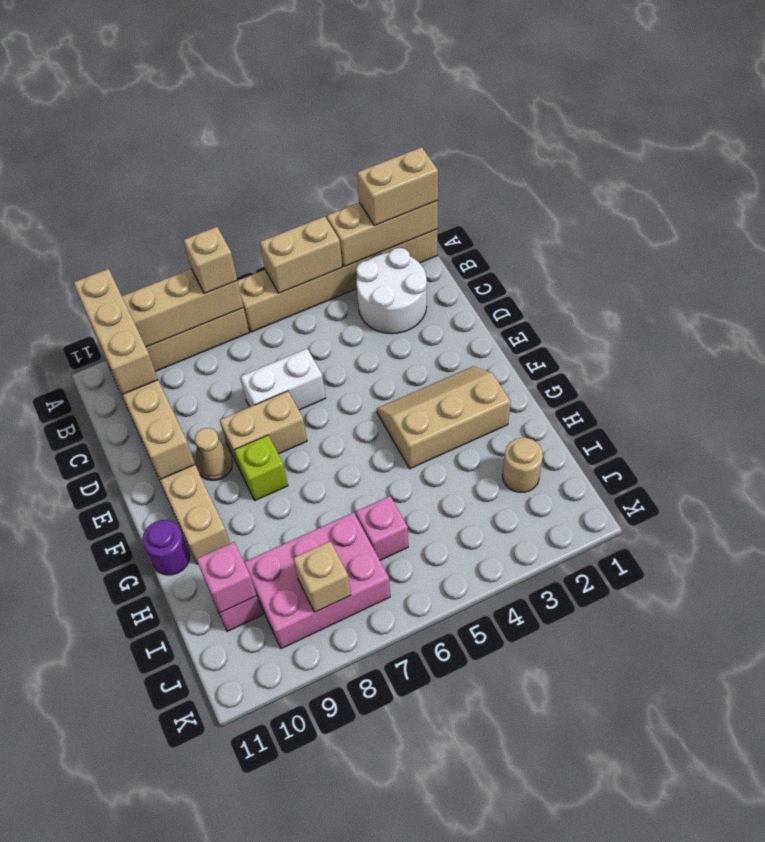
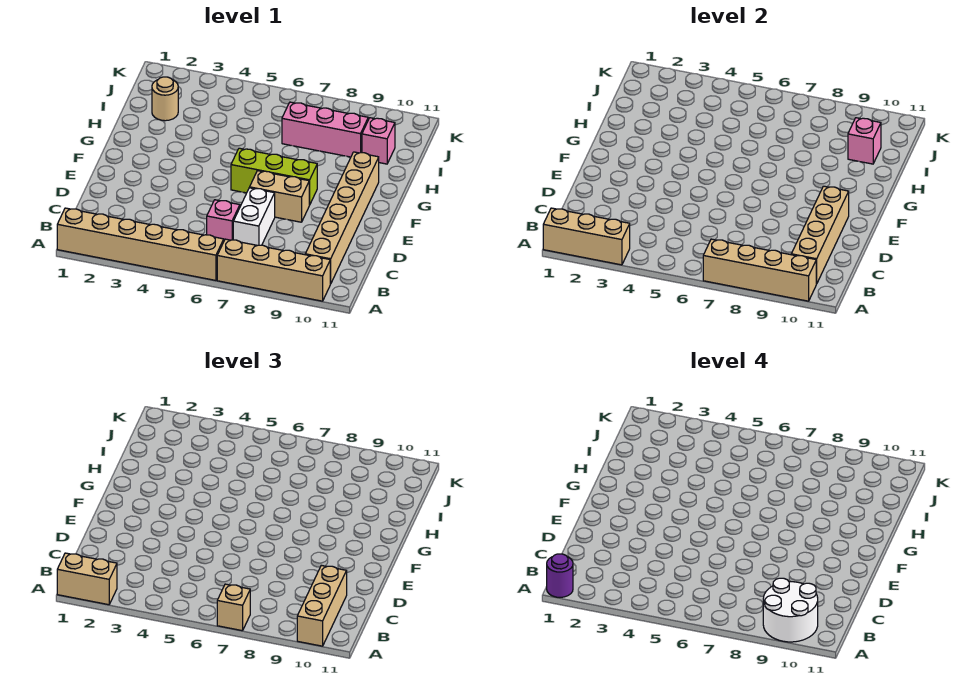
tan 1x2 brick [260,216,342,293] -> none
white 2x2 round brick [356,248,427,334] -> white 2x2 round brick moved to [763,578,818,642]
white 1x2 brick [241,349,325,410] -> white 1x2 brick turned to [233,188,275,245]
tan 1x1 cone [195,428,233,480] -> none
tan 2x3 slope [377,366,511,469] -> none
lime 1x1 brick [234,435,288,500] -> lime 1x3 brick [231,148,317,205]
purple 1x1 round brick [142,520,190,575] -> purple 1x1 round brick moved to [547,554,573,597]
pink 1x1 brick [356,496,408,560] -> pink 1x1 brick moved to [207,200,240,240]
pink 2x3 brick [244,512,390,649] -> pink 1x3 brick [282,102,368,157]
tan 1x1 brick [293,541,351,612] -> none

